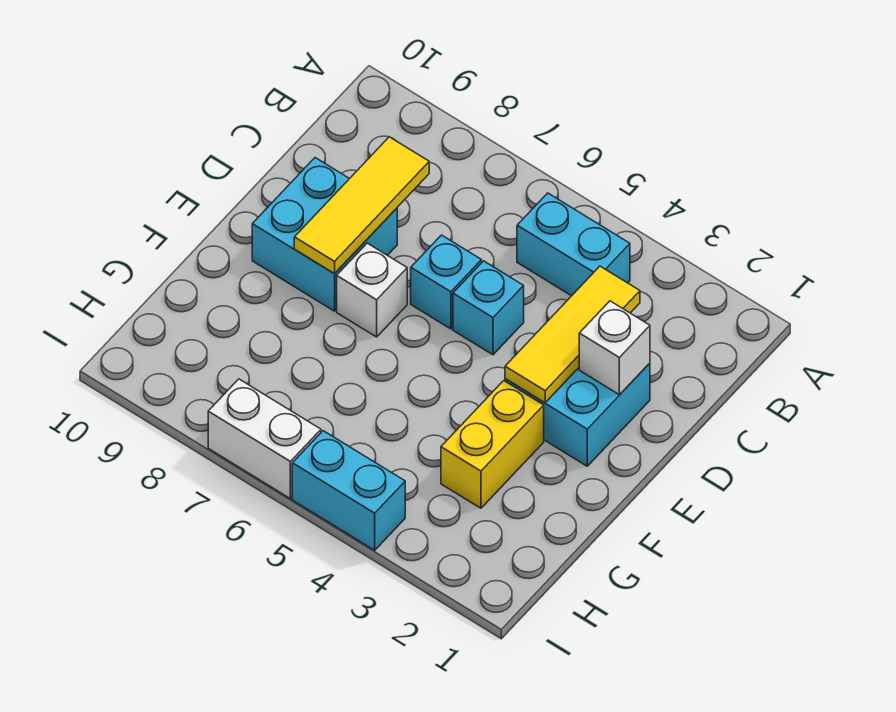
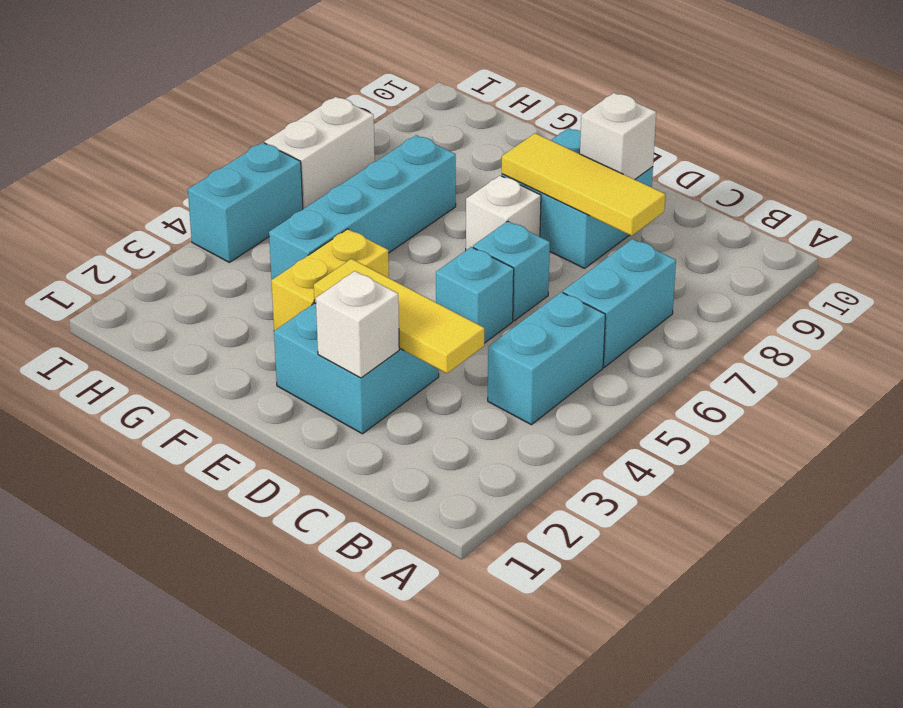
none -> cyan 1x2 brick [563,239,676,367]
none -> white 1x1 brick [580,93,656,179]
yellow 1x2 brick [441,381,544,508] -> yellow 1x2 brick turned to [271,229,389,331]
none -> cyan 1x4 brick [269,135,456,279]

